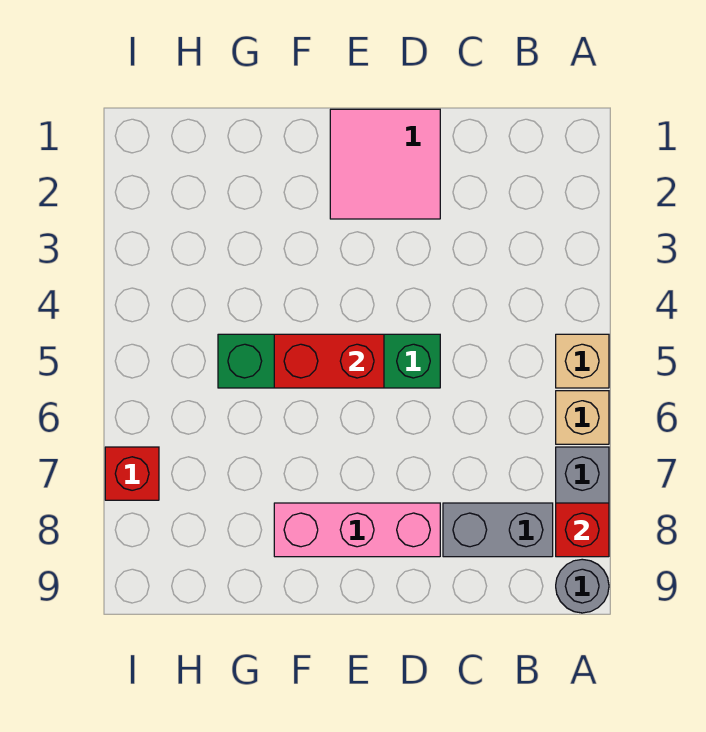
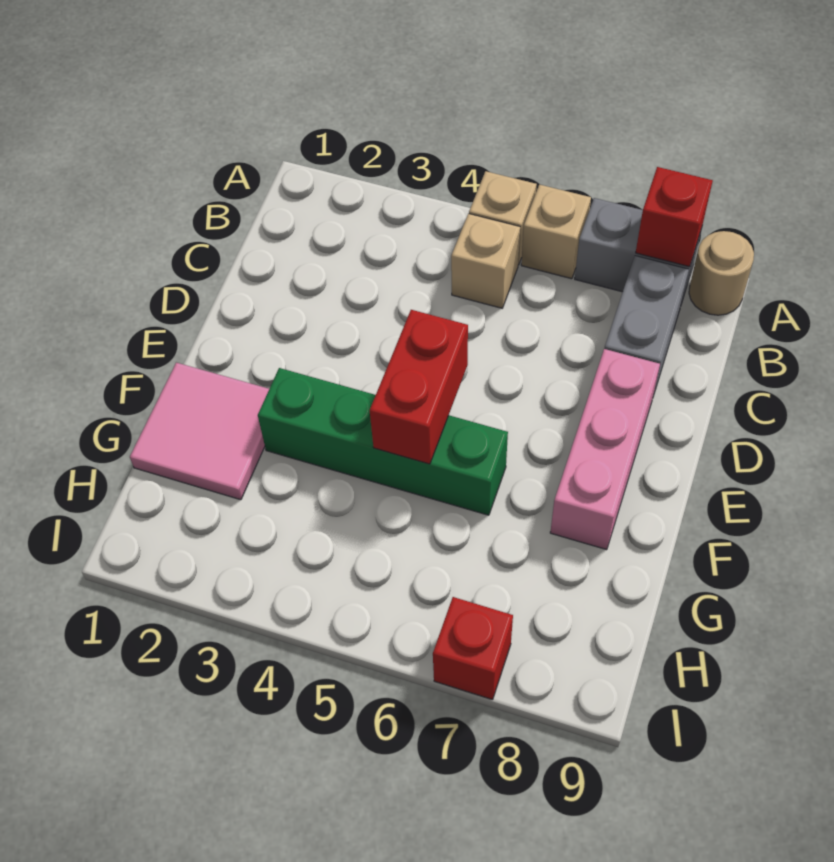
grey 1x1 round brick [556,559,609,613] -> tan 1x1 round brick [689,231,754,315]
none -> tan 1x1 brick [451,214,520,308]
pink 2x2 tile [330,109,440,219] -> pink 2x2 tile moved to [130,363,269,500]
green 1x4 brick [218,334,440,388] -> green 1x4 brick turned to [258,368,508,515]

